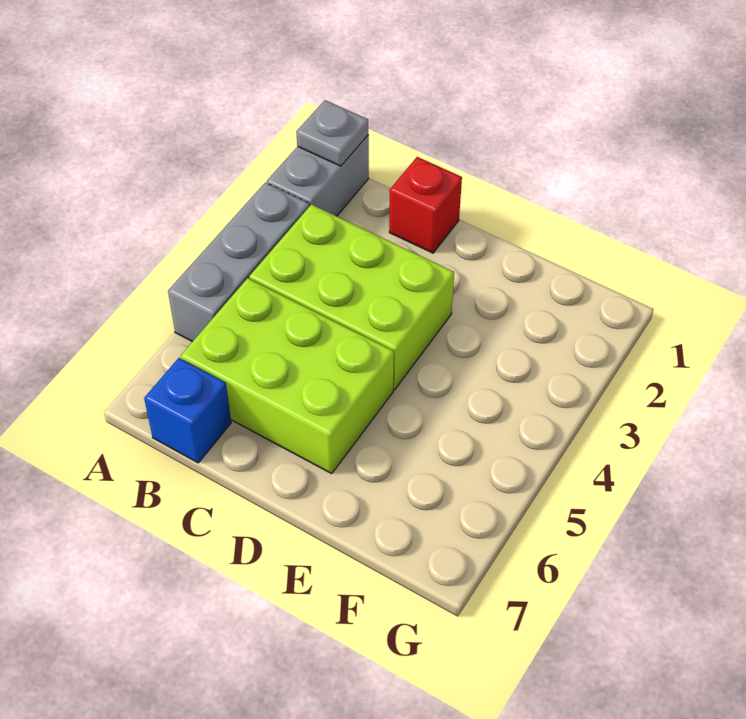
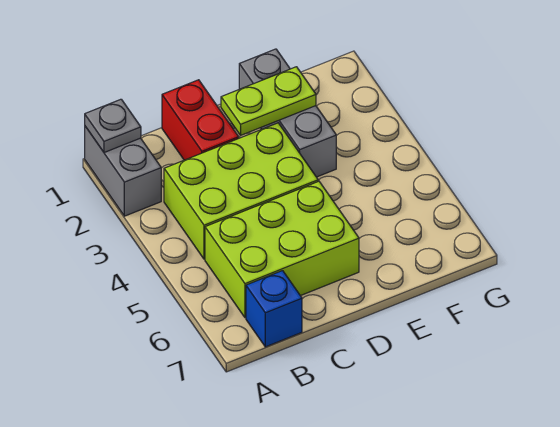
grey 1x3 brick [168,183,309,342] -> grey 1x3 brick moved to [239,49,336,177]
red 1x1 brick [389,157,462,253] -> red 1x2 brick [162,80,239,160]
none -> lime 1x2 plate [221,67,316,135]

